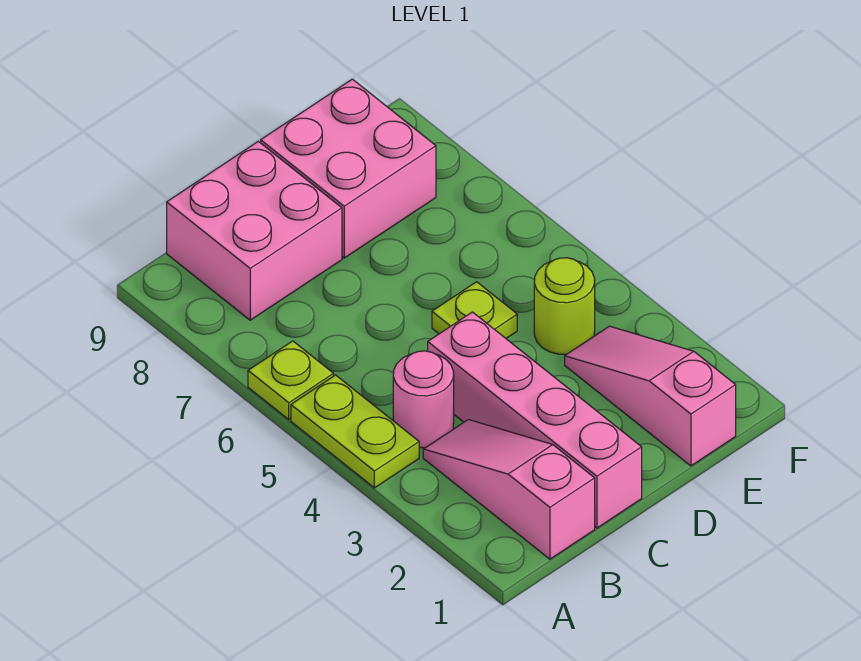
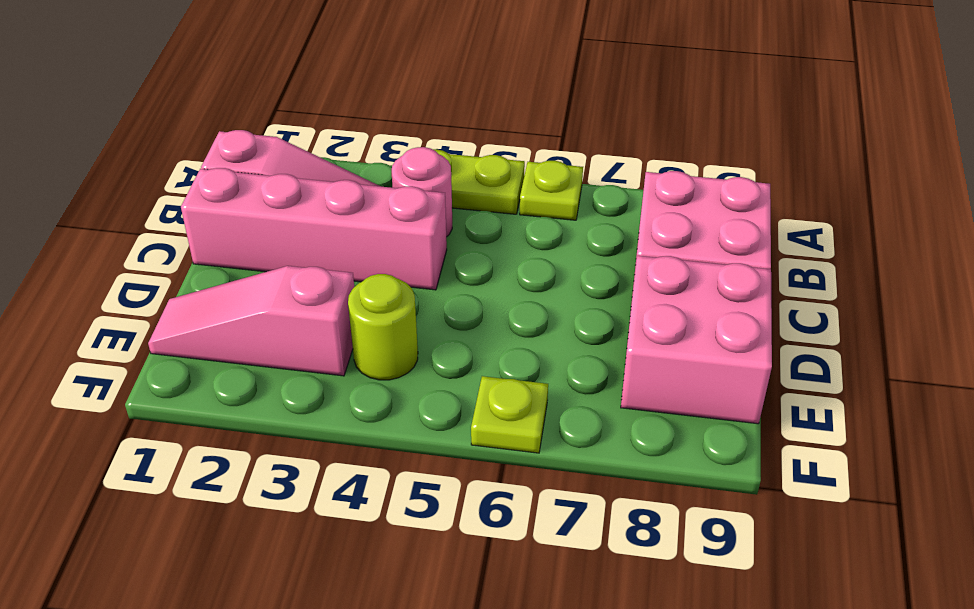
lime 1x1 plate [432,282,517,338] -> lime 1x1 plate moved to [471,376,548,453]
pink 1x3 slope [565,326,736,466] -> pink 1x3 slope turned to [148,266,354,376]

